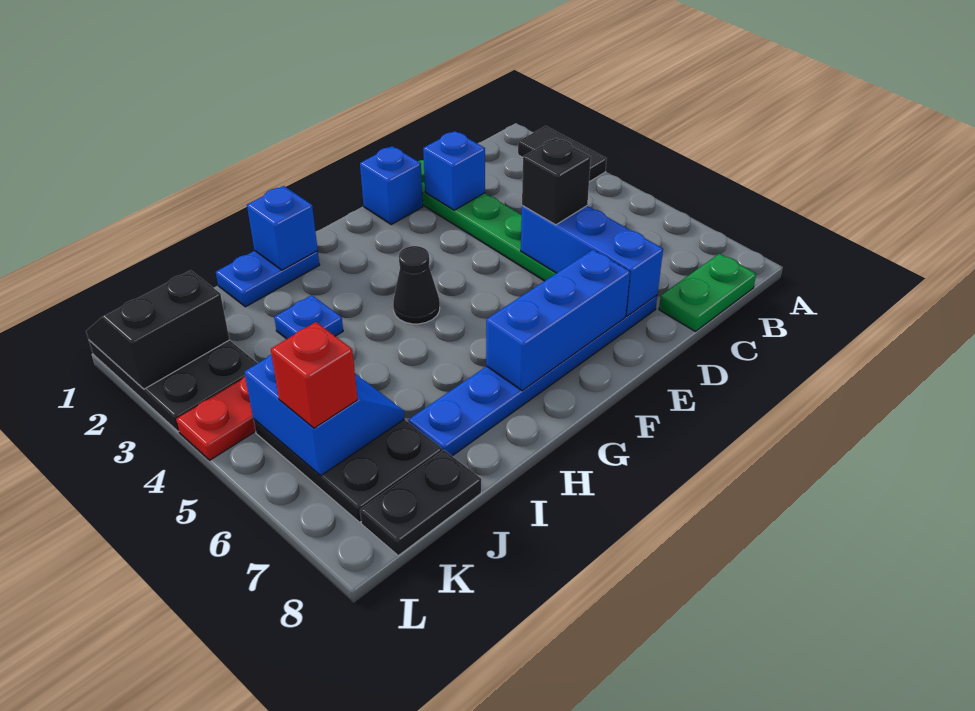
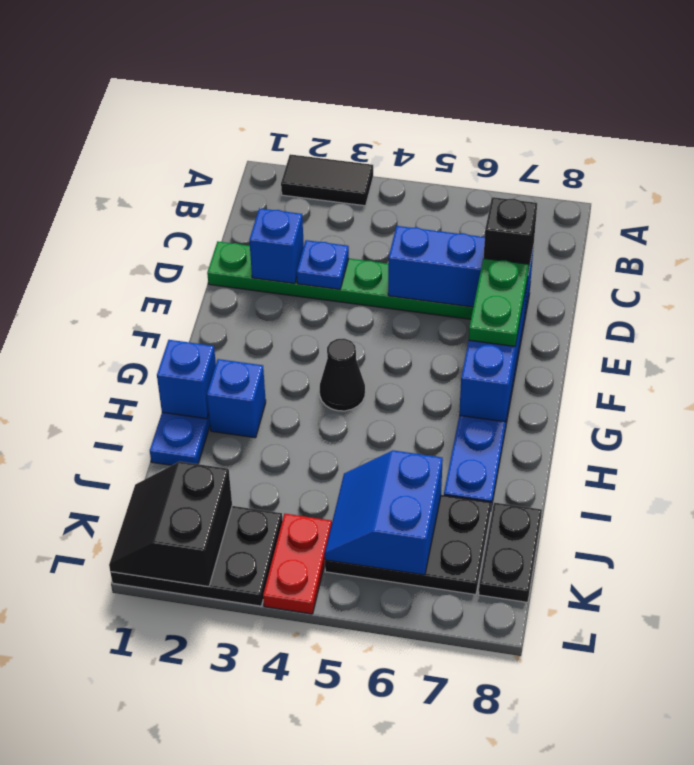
green 1x2 plate [659,254,756,332] -> green 1x2 plate moved to [469,258,529,346]
black 1x1 brick [522,138,591,225] -> black 1x1 brick moved to [484,197,537,273]
blue 1x1 brick [360,146,423,224] -> blue 1x1 brick moved to [207,359,266,438]
blue 1x1 plate [274,295,343,339] -> blue 1x1 plate moved to [297,240,349,289]
blue 2x2 slope [244,354,404,476] -> blue 2x2 slope turned to [325,450,443,575]
red 1x1 brick [271,322,358,428] -> none

